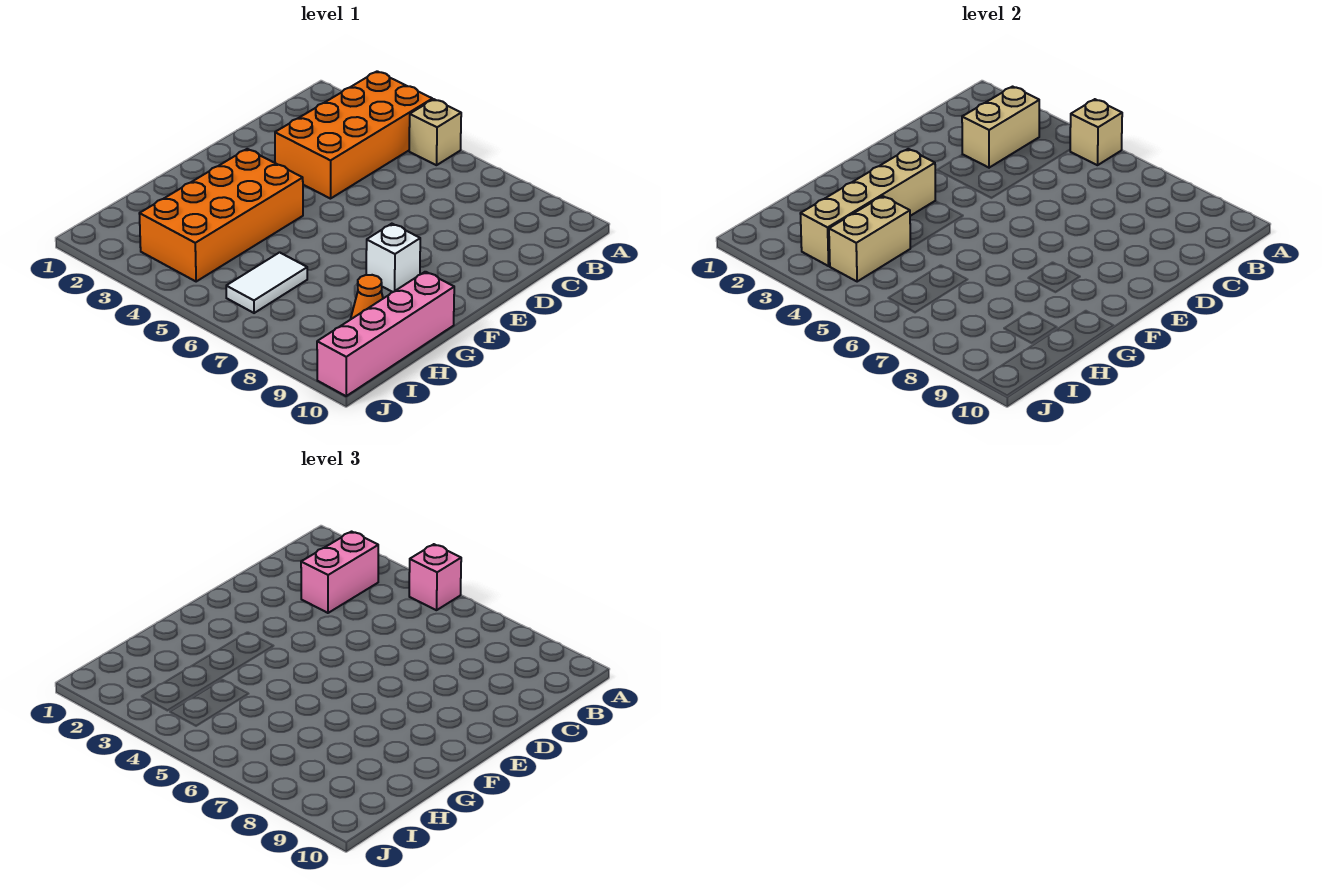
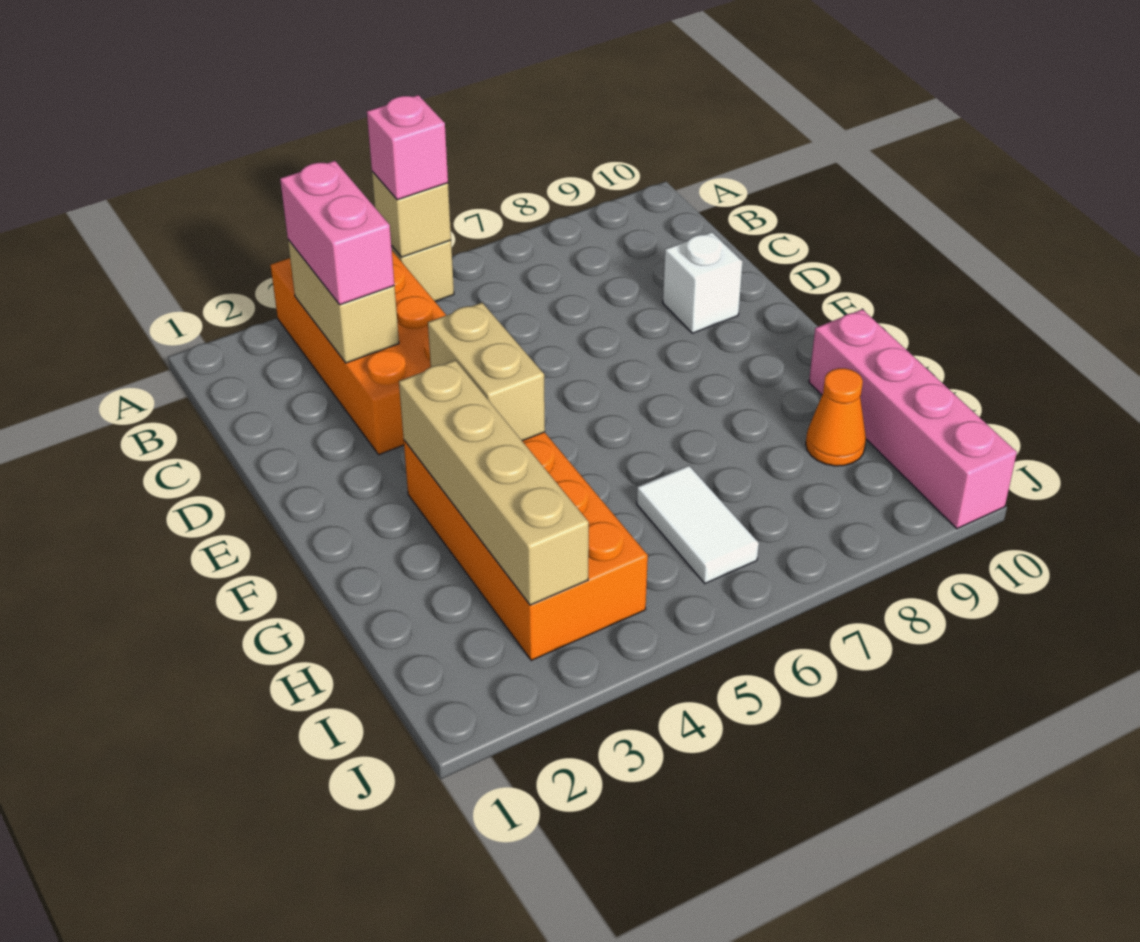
white 1x1 brick [366,224,420,292] -> white 1x1 brick moved to [663,232,742,333]
tan 1x2 brick [829,196,910,282] -> tan 1x2 brick moved to [428,303,545,441]

